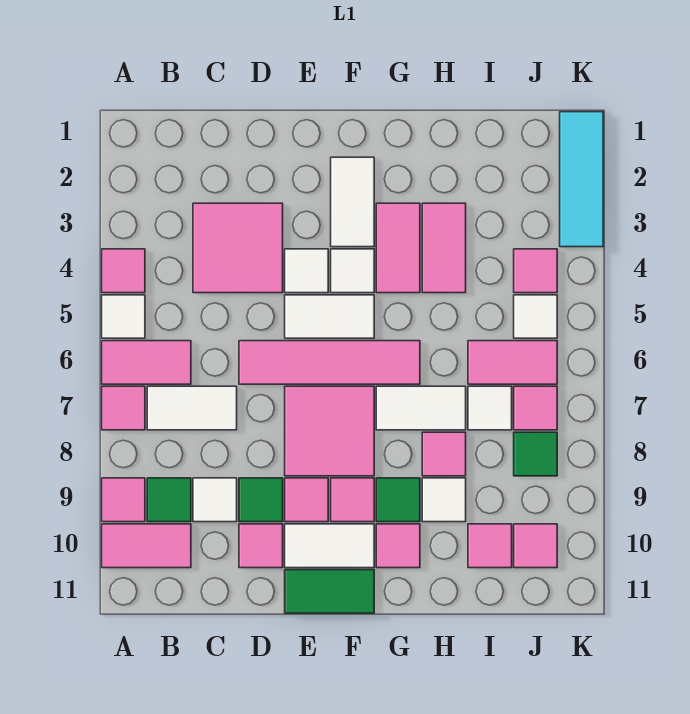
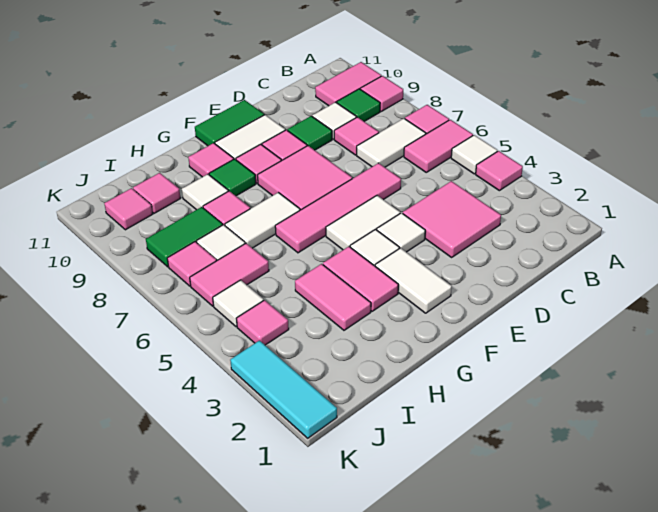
pink 1x1 tile [239,524,283,568] -> pink 1x1 tile moved to [334,117,379,155]
green 1x1 tile [514,432,557,476] -> green 1x2 tile [146,207,223,267]

